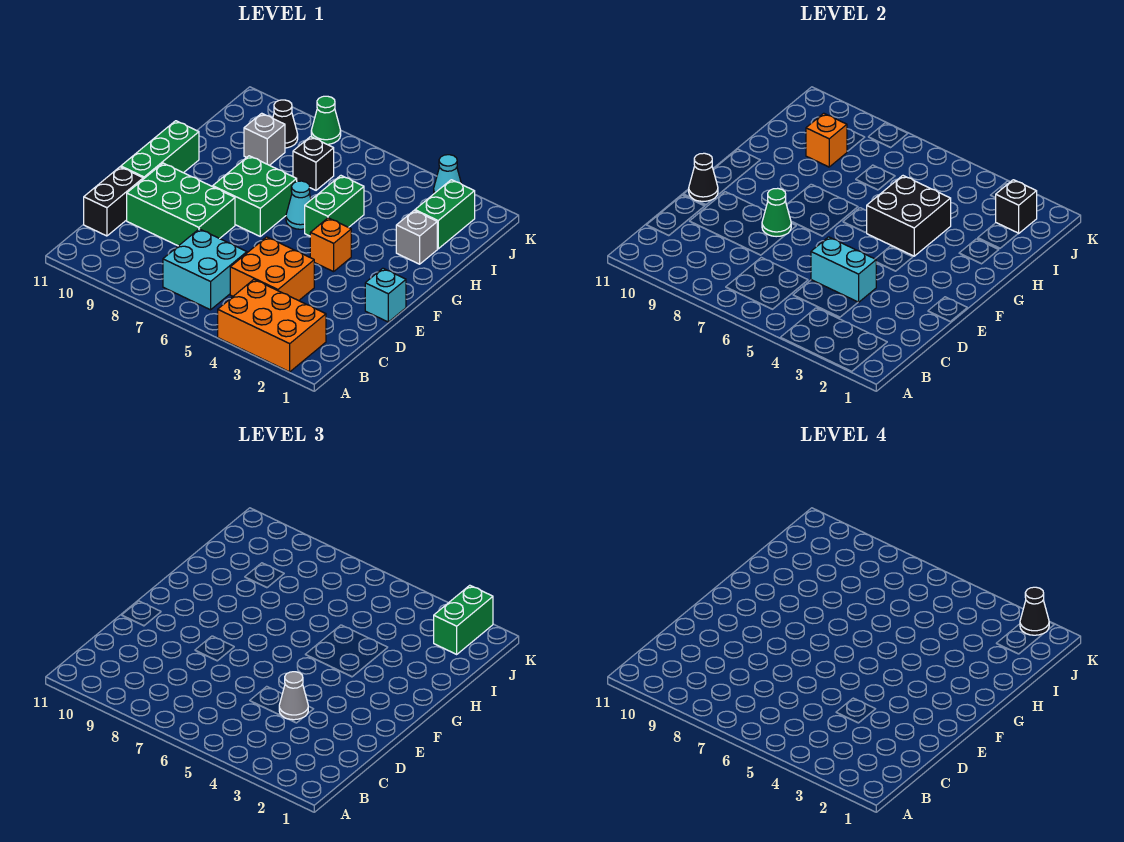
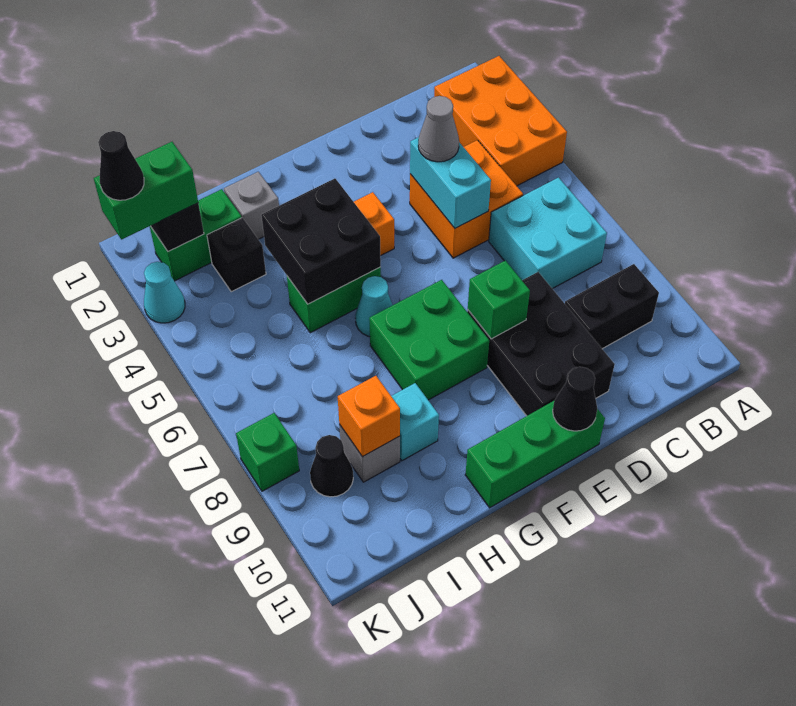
black 1x2 brick [84,167,143,236] -> black 1x2 brick moved to [565,264,659,349]
green 2x3 brick [127,163,235,246] -> black 2x3 brick [467,272,615,416]
cyan 1x1 brick [365,268,406,322] -> cyan 1x1 brick moved to [391,383,439,461]
green 1x1 cone [762,188,791,237] -> green 1x1 brick [468,261,530,339]
black 1x1 brick [293,137,334,190] -> black 1x1 brick moved to [207,218,266,292]
green 1x1 cone [311,96,341,144] -> green 1x1 brick [236,413,299,491]

